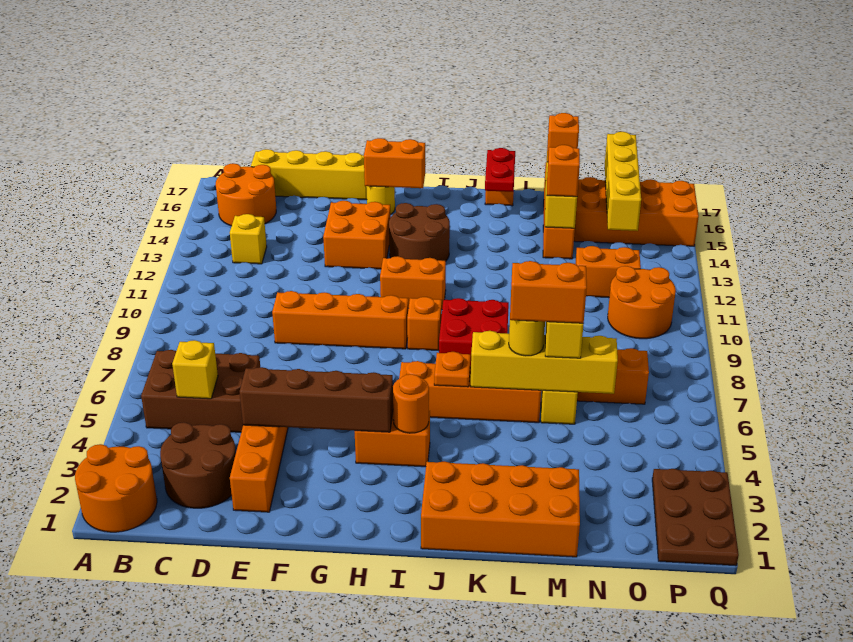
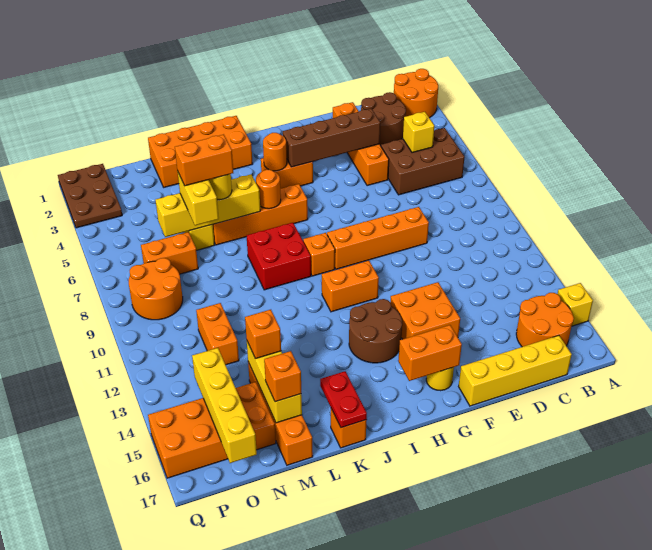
yellow 1x1 brick [230,214,267,264] -> yellow 1x1 brick moved to [558,283,593,326]
orange 1x1 plate [434,352,471,387] -> orange 1x1 round brick [256,170,281,209]
orange 1x2 brick [575,246,641,298] -> orange 1x2 brick turned to [196,303,239,365]
orange 2x2 round brick [608,266,676,339] -> orange 2x2 round brick moved to [129,258,183,320]

